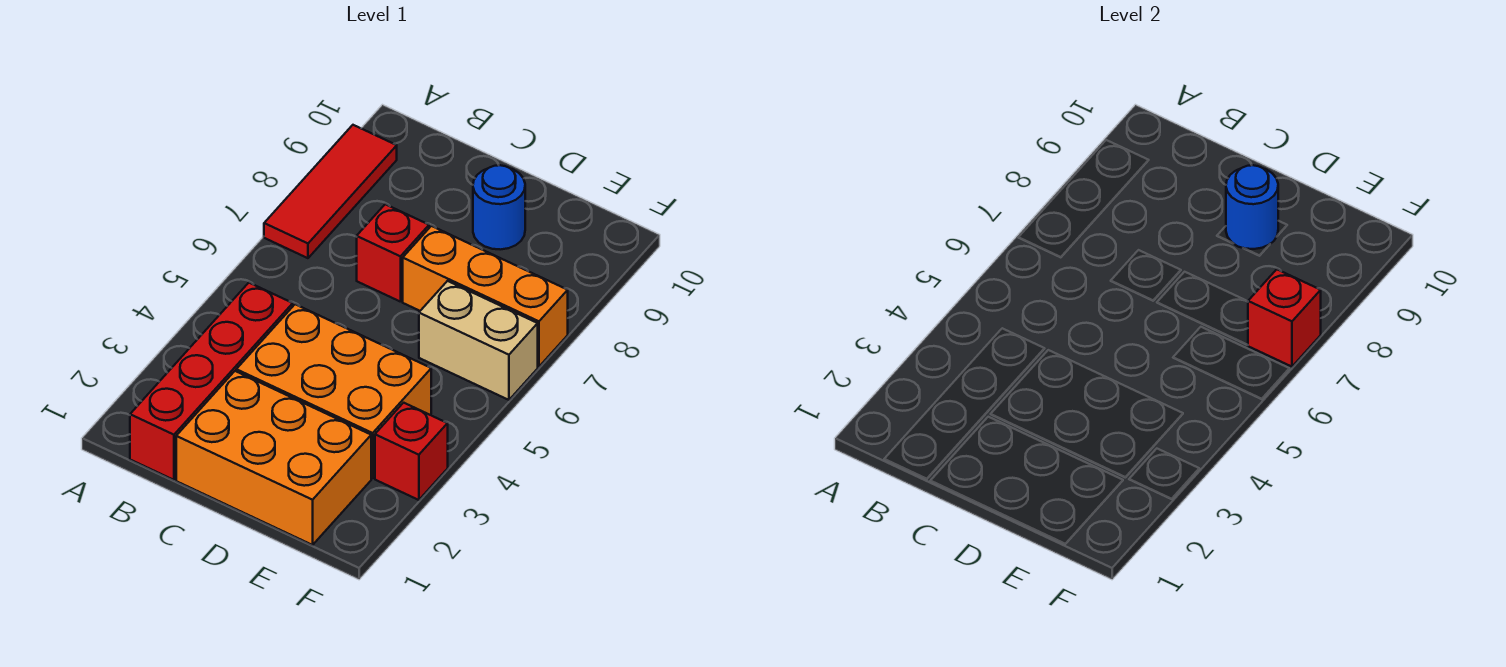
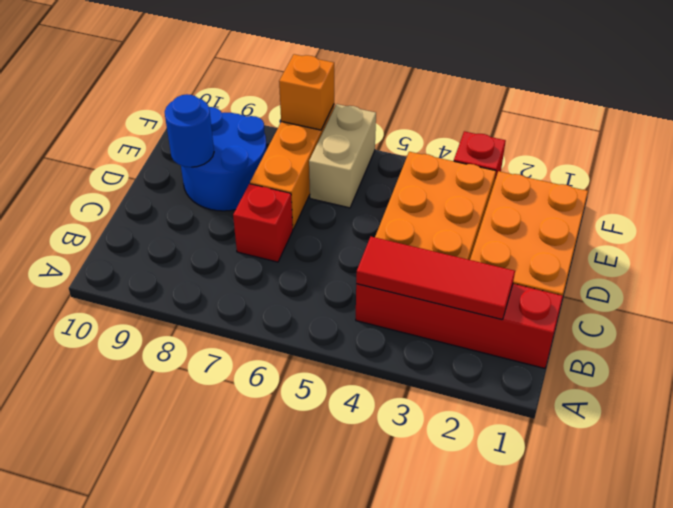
red 1x3 tile [264,125,397,258] -> red 1x3 tile moved to [356,237,515,320]
blue 1x1 round brick [473,165,525,250] -> blue 2x2 round brick [181,107,267,211]
red 1x1 brick [1248,269,1321,367] -> orange 1x1 brick [279,54,334,130]

